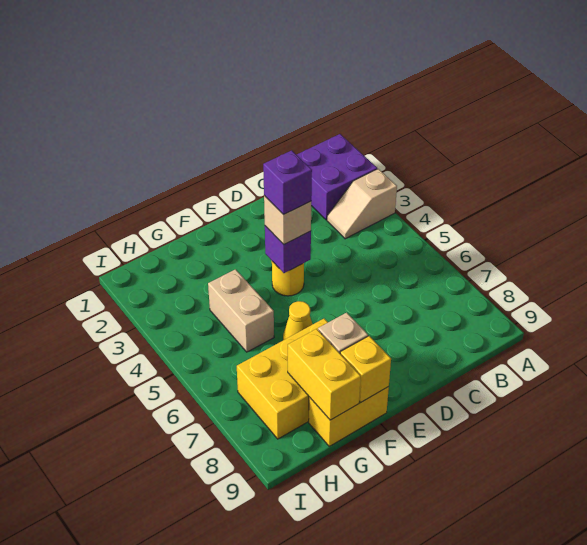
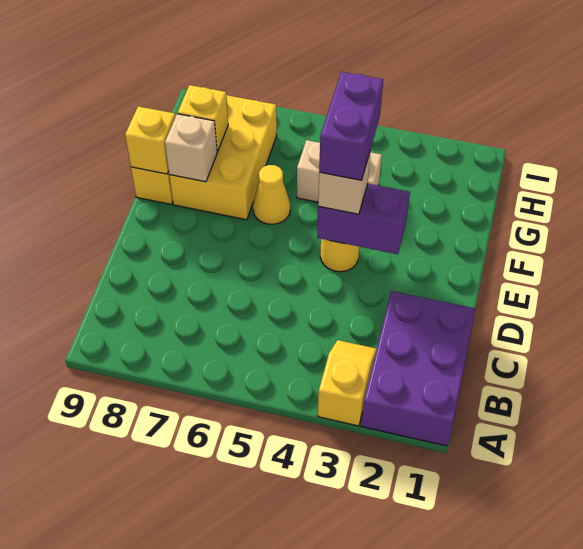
purple 2x2 brick [297,134,377,220] -> purple 2x3 brick [361,291,476,446]
tan 1x2 slope [327,169,397,239] -> yellow 1x2 slope [318,340,377,426]
purple 1x1 brick [265,226,311,273] -> purple 1x2 brick [317,184,410,254]
purple 1x1 brick [263,150,312,215] -> purple 1x2 brick [319,72,383,180]
yellow 1x2 brick [288,329,361,420] -> yellow 1x1 brick [178,85,228,152]

